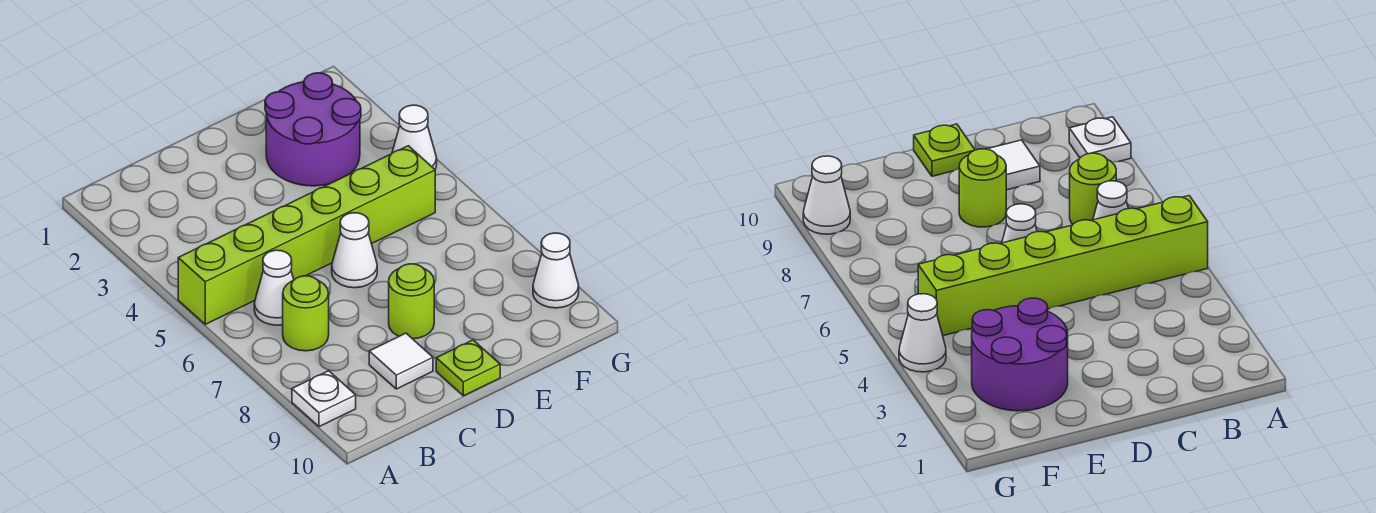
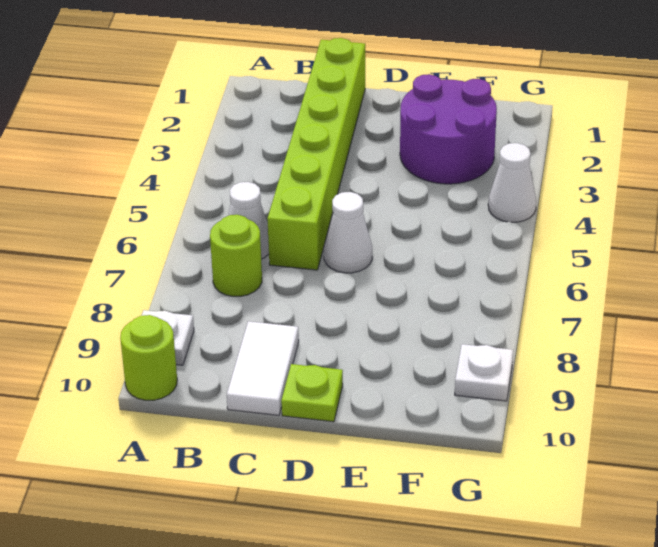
lime 1x6 brick [178,146,435,324] -> lime 1x6 brick turned to [267,38,365,270]
white 1x1 tile [369,333,433,389] -> white 1x2 tile [227,321,299,415]
lime 1x1 round brick [389,264,434,339] -> lime 1x1 round brick moved to [120,315,177,400]
white 1x1 cone [533,233,579,308] -> white 1x1 plate [455,344,513,401]

